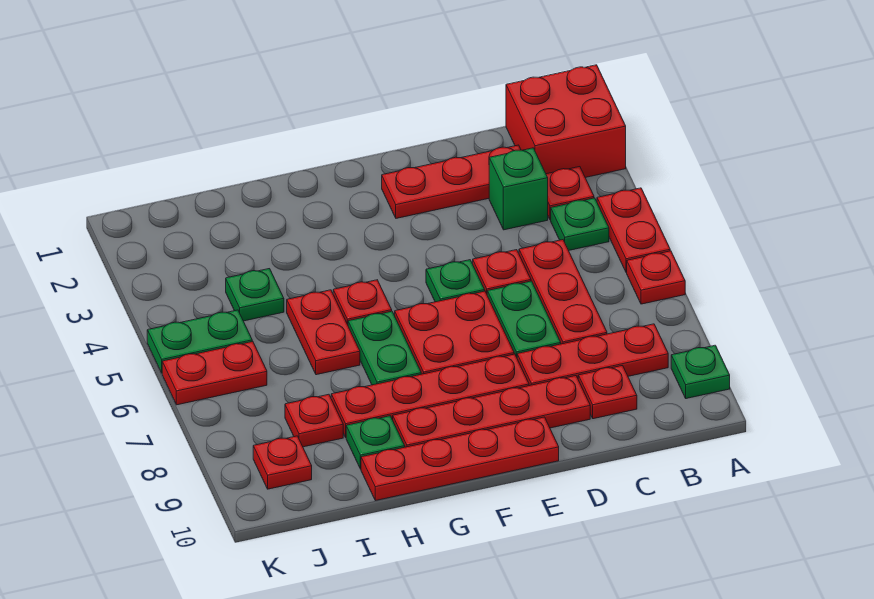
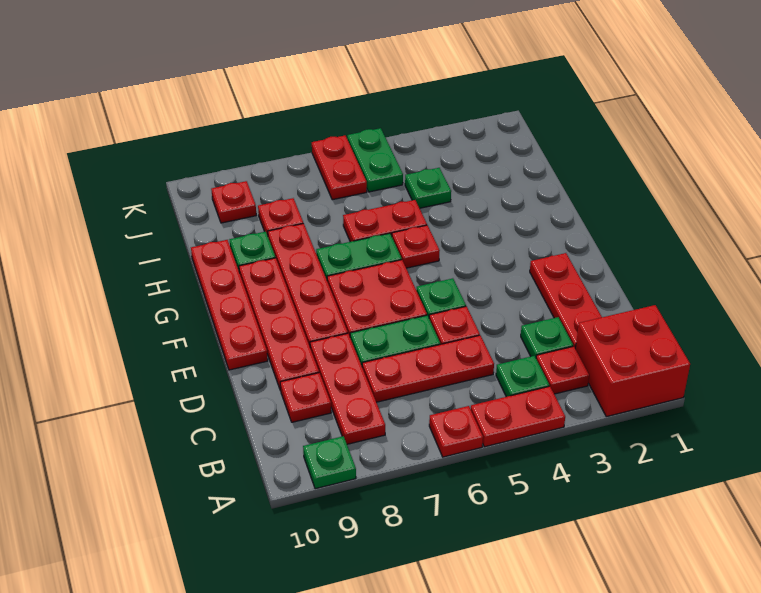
green 1x1 brick [489,148,548,230] -> green 1x1 plate [521,317,573,357]

